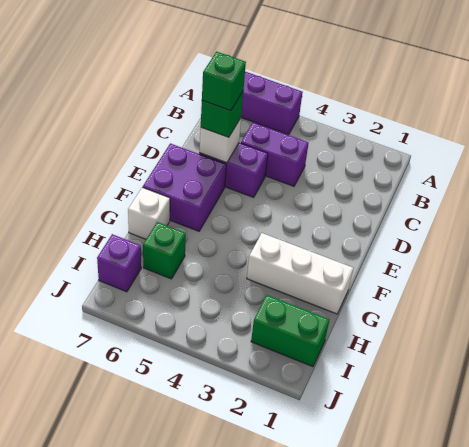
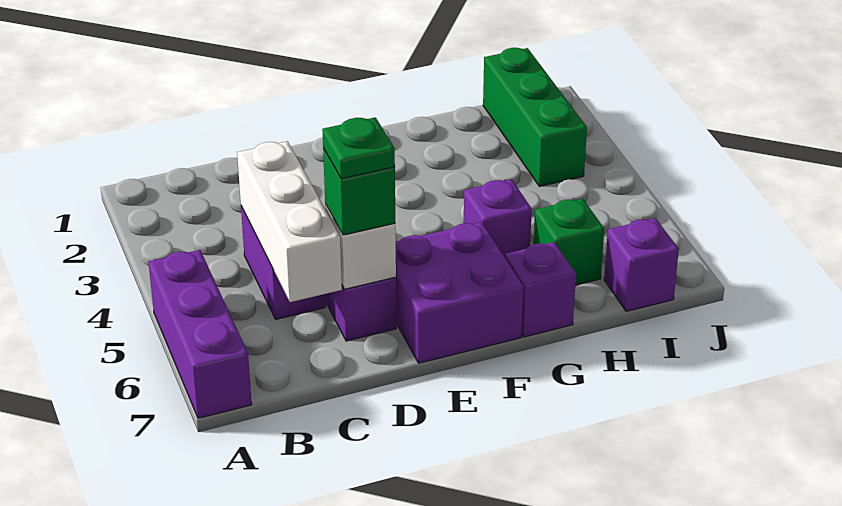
green 1x1 brick [202,52,246,111] -> green 1x1 plate [322,117,395,179]
white 1x3 brick [247,233,353,314] -> white 1x3 brick moved to [237,141,342,302]
none -> purple 1x1 brick [464,179,532,257]
white 1x1 brick [128,187,170,239] -> purple 1x1 brick [505,242,576,337]
green 1x2 brick [251,295,329,367] -> green 1x3 brick [483,48,587,186]

